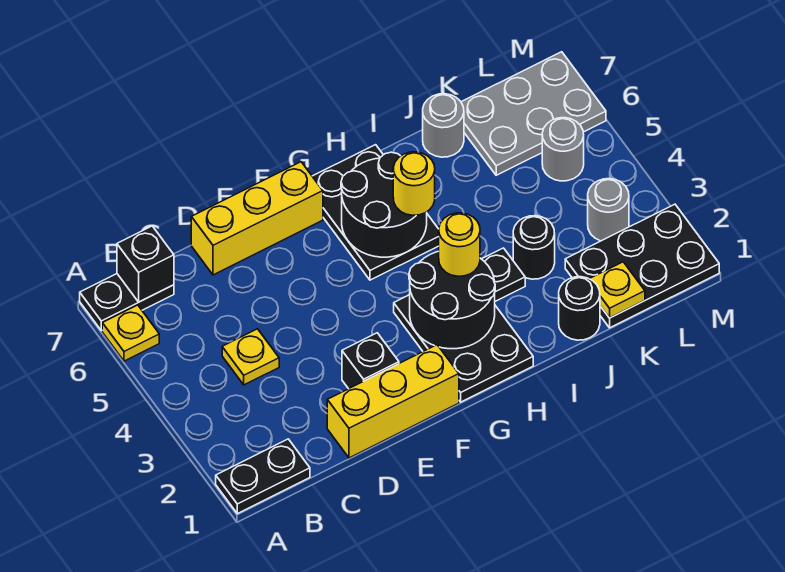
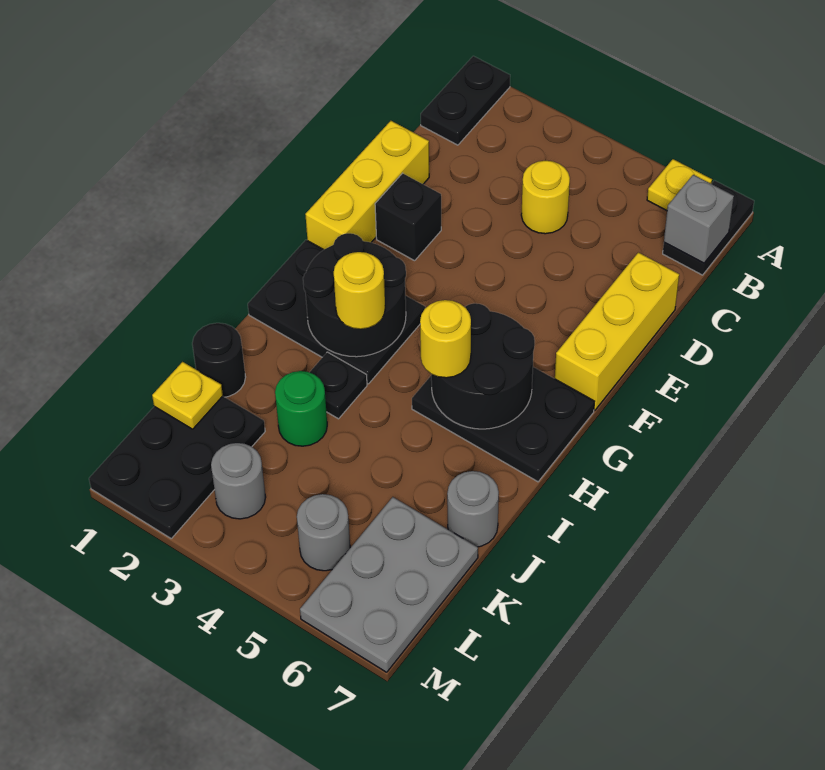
black 1x1 brick [117,226,174,302] -> grey 1x1 brick [664,175,734,263]
yellow 1x1 plate [222,329,279,385] -> yellow 1x1 round brick [521,161,570,234]
black 1x1 round brick [513,216,555,279] -> green 1x1 round brick [275,371,327,446]

